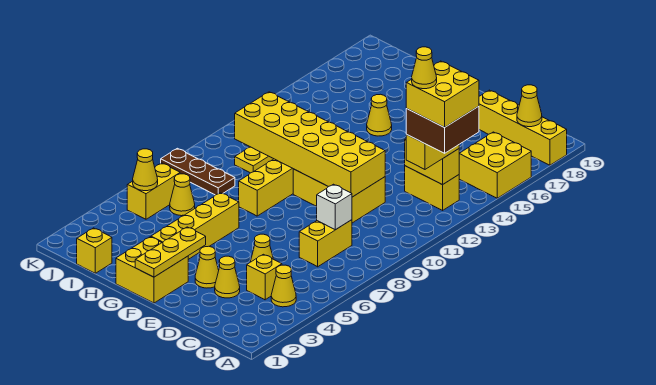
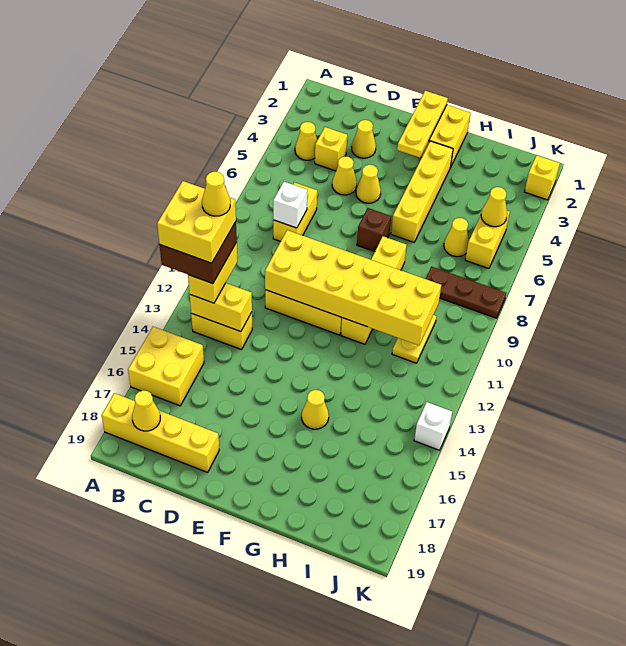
yellow 1x1 cone [195,246,219,288] -> yellow 1x1 cone moved to [356,165,381,203]
none -> brown 1x1 brick [357,208,391,252]
yellow 1x1 brick [77,228,112,273] -> yellow 1x1 brick moved to [525,156,560,200]
none -> white 1x1 brick [414,402,452,450]

